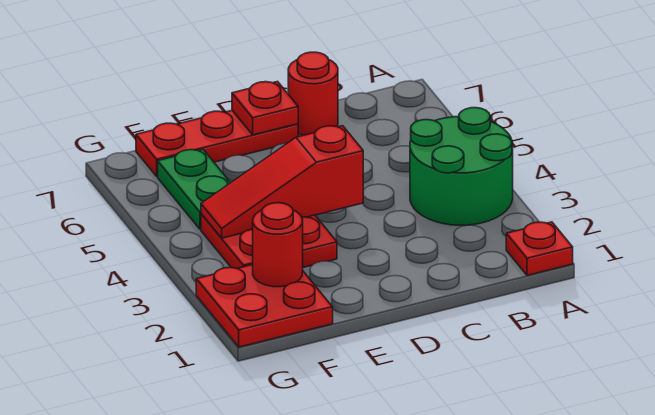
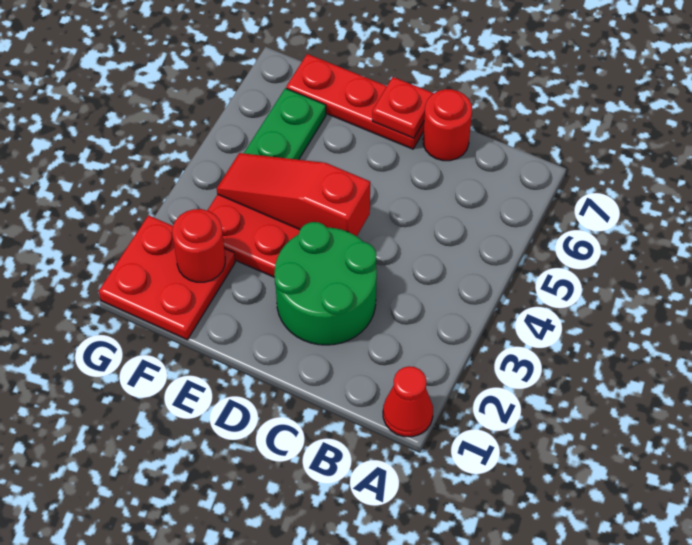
red 1x1 plate [506,222,573,275] -> red 1x1 cone [383,366,433,437]
green 2x2 round brick [410,108,513,225] -> green 2x2 round brick moved to [274,222,377,345]

